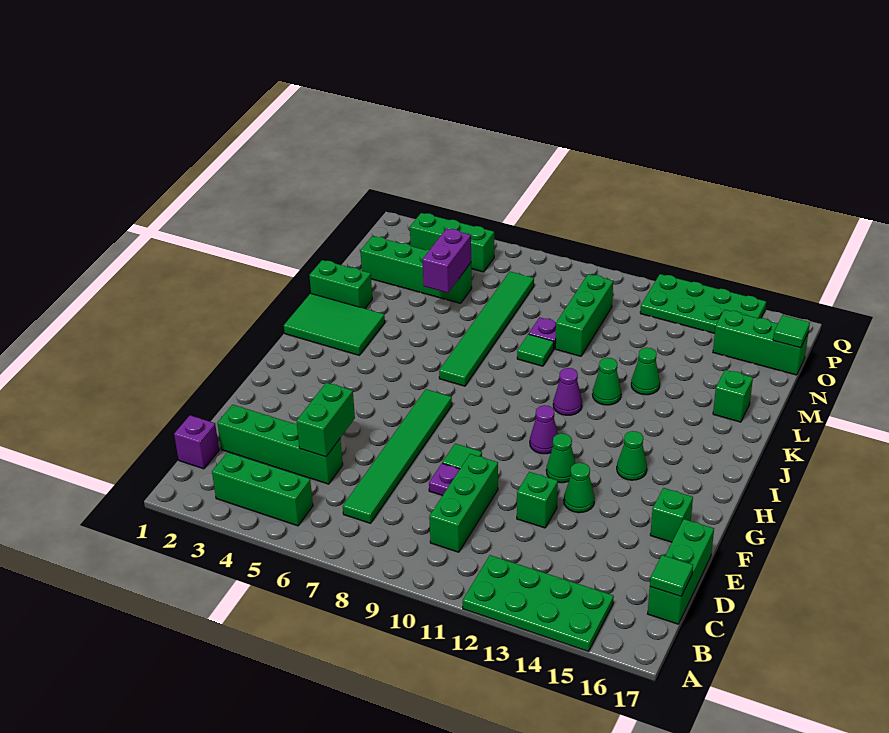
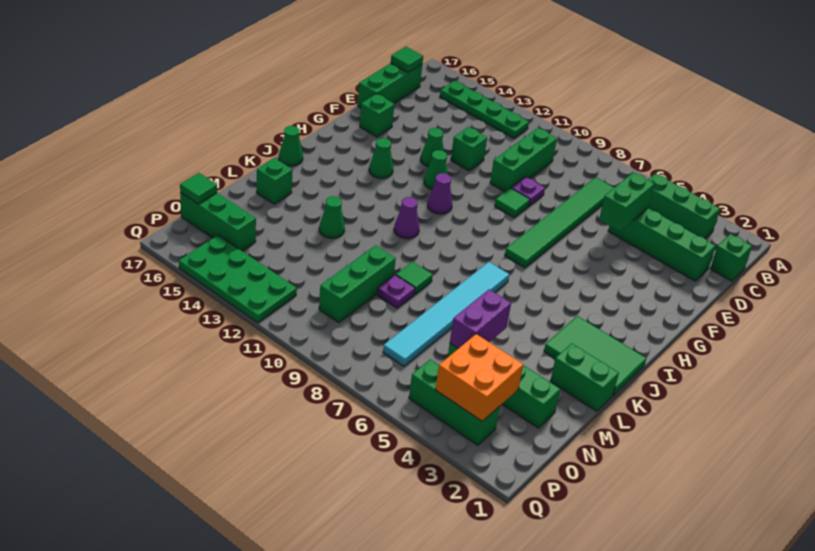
green 2x4 plate [463,555,614,652] -> green 1x4 plate [440,81,529,139]
purple 1x1 brick [174,415,219,469] -> green 1x1 brick [710,234,752,281]
green 1x6 tile [439,272,534,386] -> cyan 1x6 tile [383,262,509,366]
green 1x1 cone [592,358,621,405] -> green 1x1 cone moved to [279,126,303,166]
none -> orange 2x2 brick [435,334,523,421]

